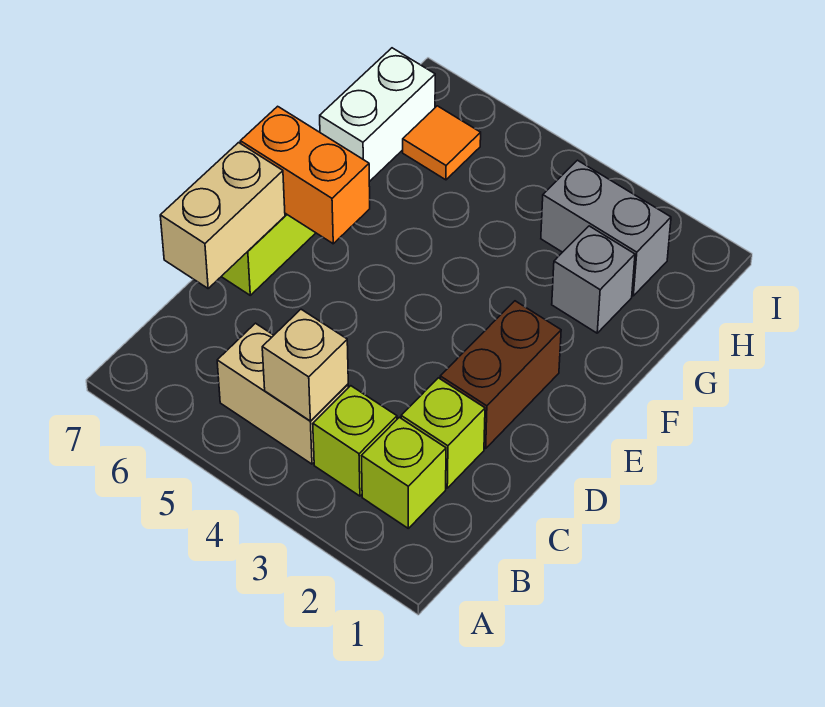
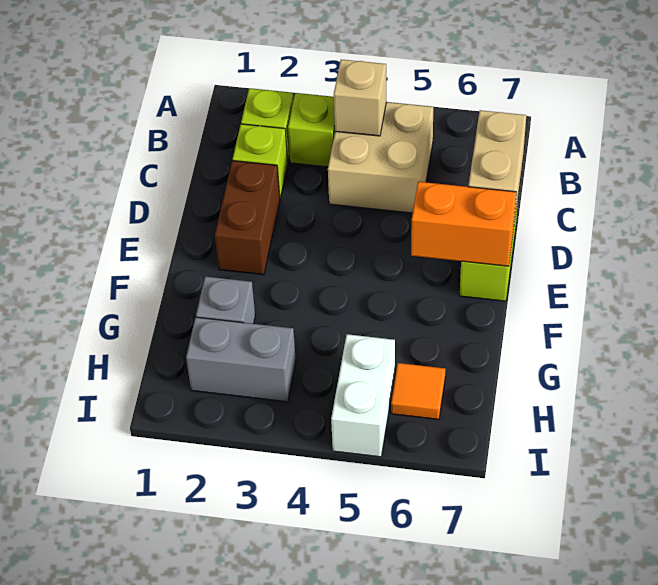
tan 1x2 brick [217,323,348,464] -> tan 2x2 brick [328,102,433,213]
white 1x2 brick [320,48,435,182] -> white 1x2 brick moved to [331,334,395,457]

